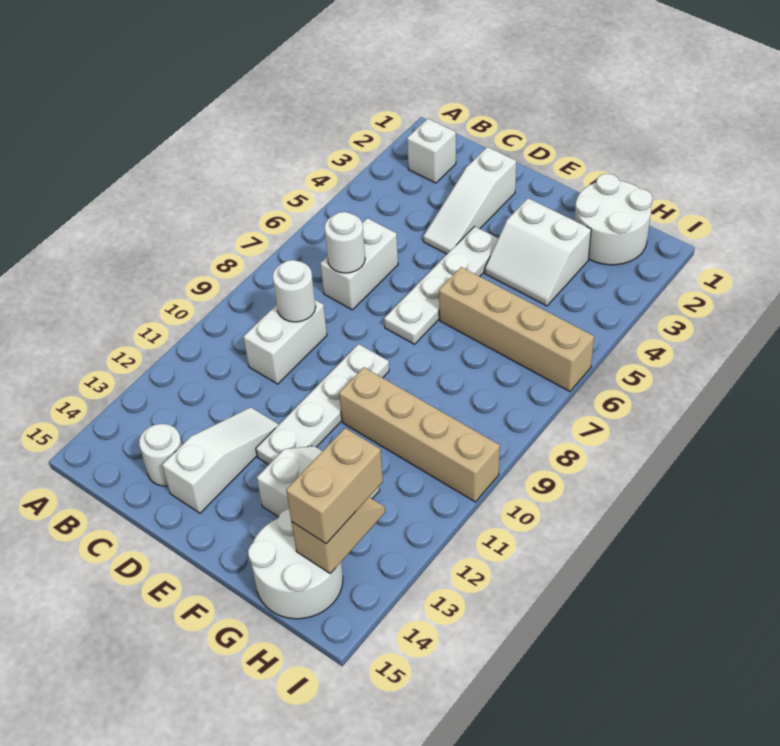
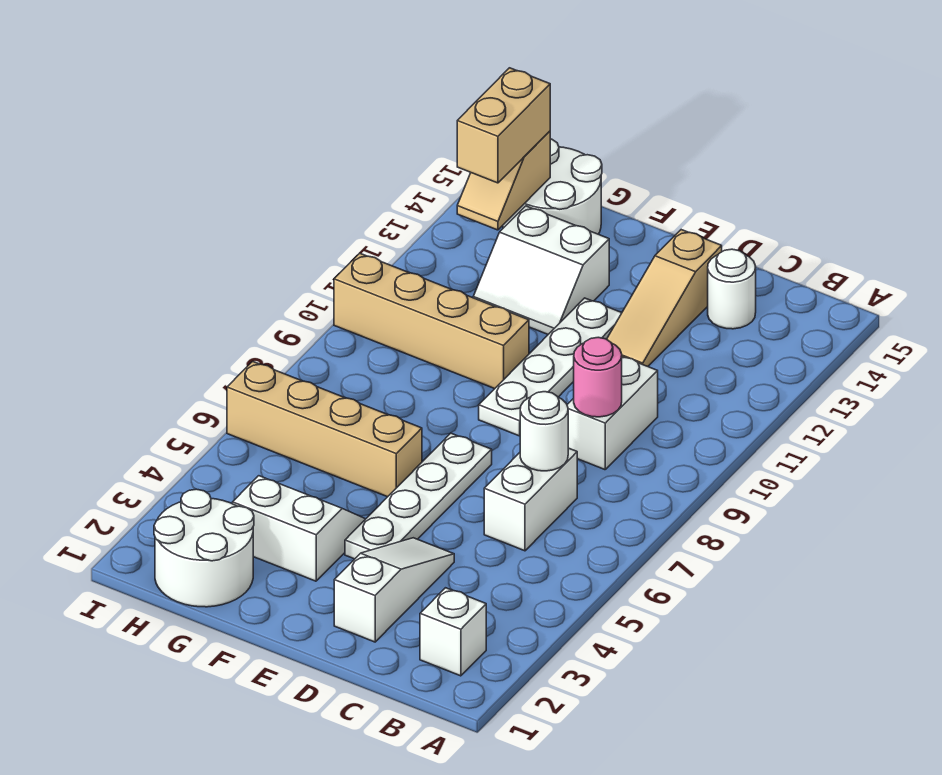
white 1x1 round brick [273,260,316,322] -> pink 1x1 round brick [574,337,622,417]
white 1x3 slope [162,407,279,513] -> tan 1x3 slope [607,230,722,366]

